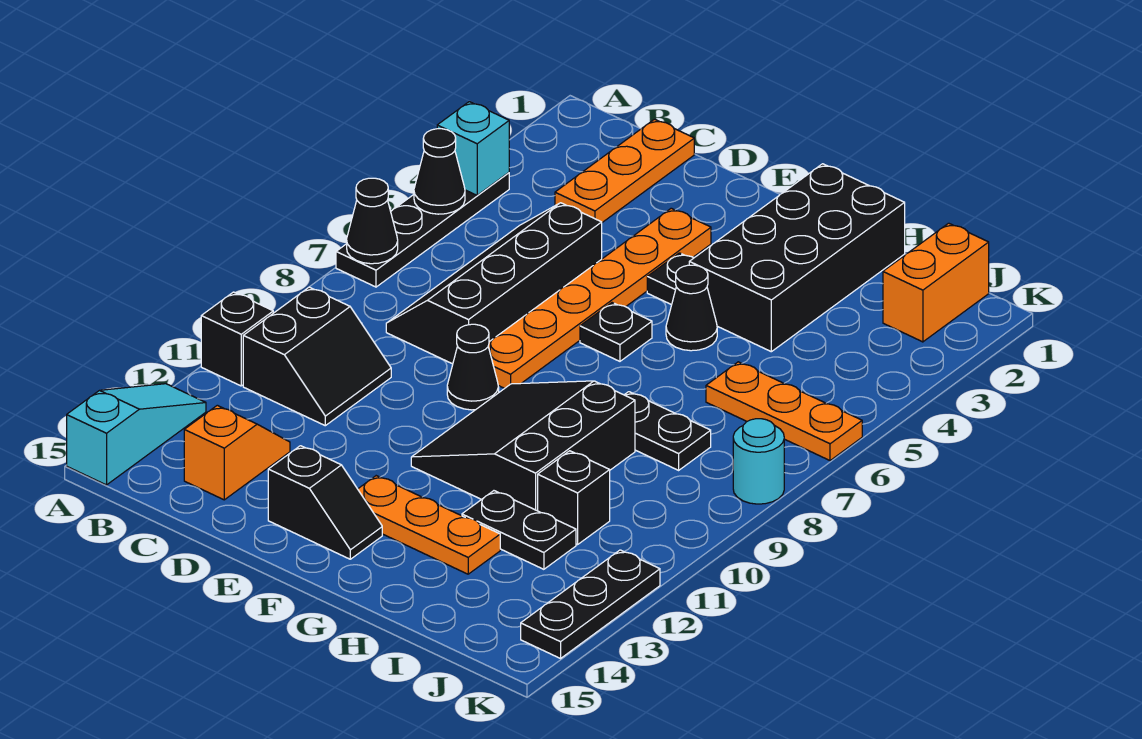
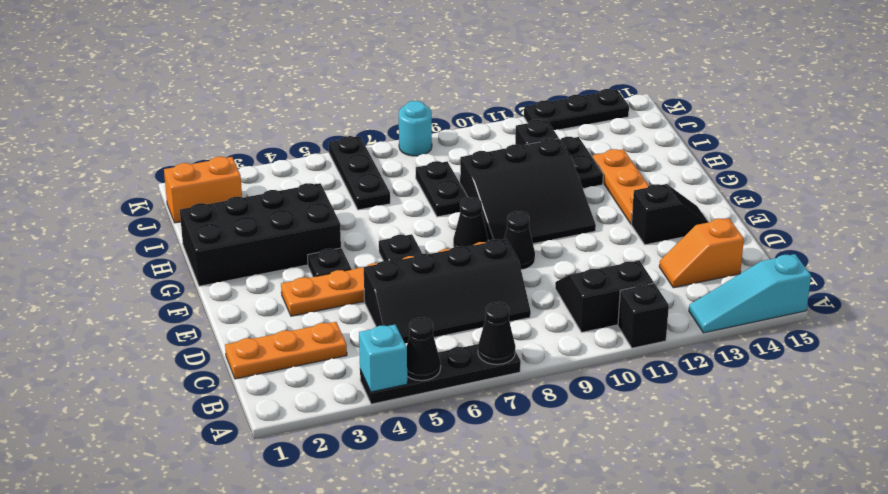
black 1x2 slope [268,446,382,559] -> black 1x2 slope turned to [632,184,708,245]
black 1x1 cone [666,265,717,351] -> black 1x1 cone moved to [453,197,488,247]
orange 1x3 plate [706,362,862,461] -> black 1x3 plate [329,136,390,210]

